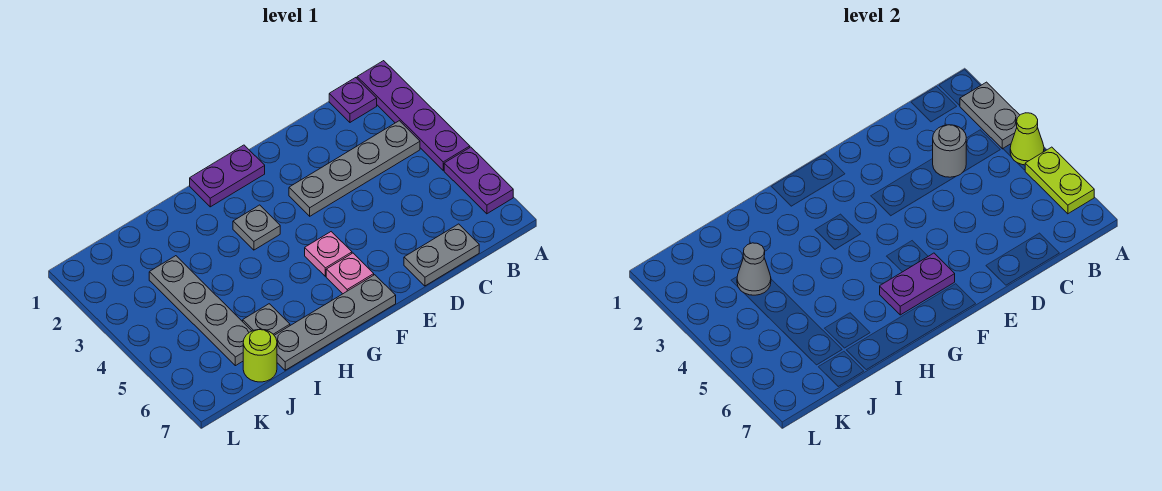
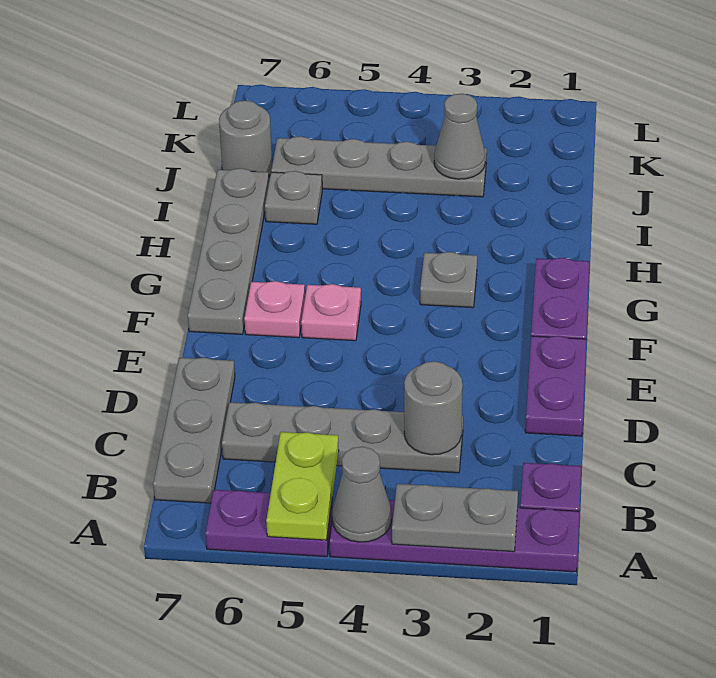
lime 1x1 cone [1010,113,1044,165] -> grey 1x1 cone [332,447,391,542]
lime 1x2 plate [1025,147,1094,214] -> lime 1x2 plate turned to [266,432,339,540]
grey 1x4 plate [289,121,420,216] -> grey 1x4 plate turned to [222,402,463,473]
grey 1x2 plate [404,224,479,286] -> grey 1x3 plate [153,357,235,503]
purple 1x2 plate [880,253,955,315] -> purple 1x2 plate moved to [525,336,586,436]
lime 1x1 round brick [243,329,277,382] -> grey 1x1 round brick [219,100,272,176]

